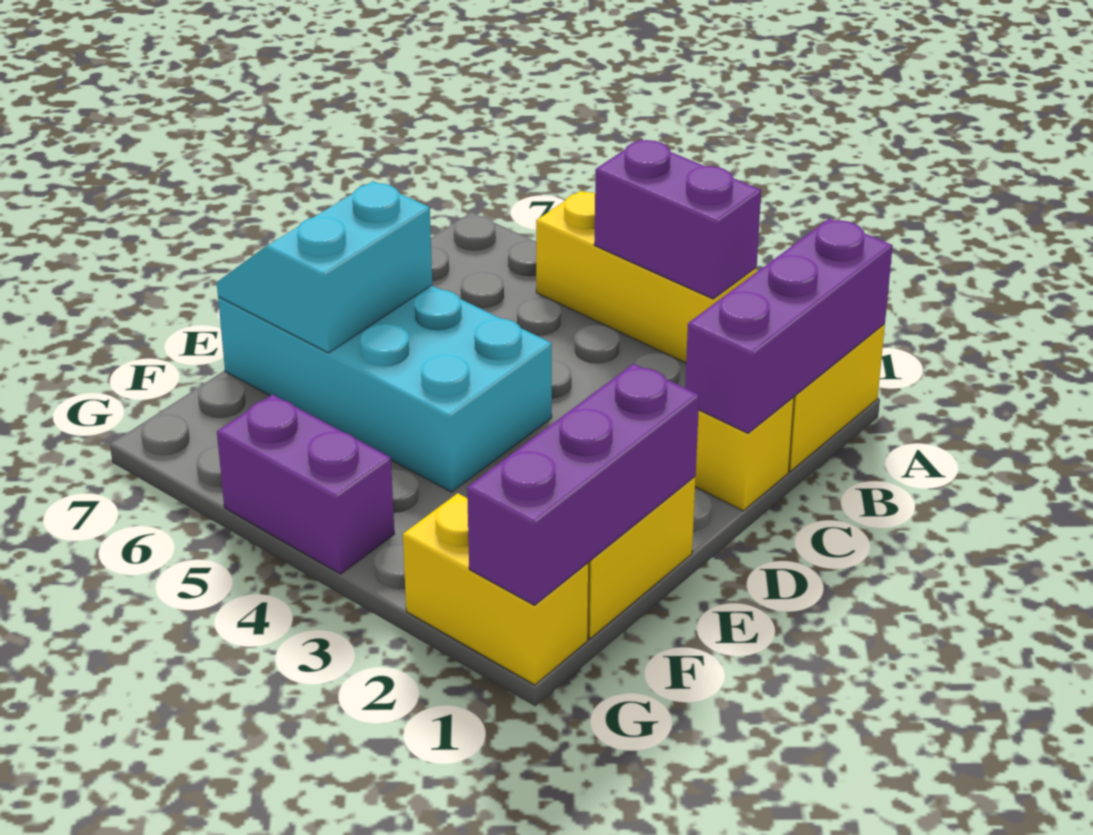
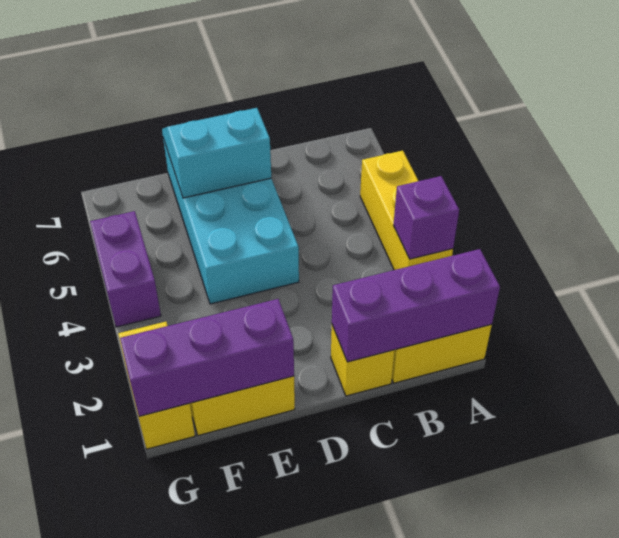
purple 1x2 brick [594,139,761,299] -> purple 1x1 brick [393,176,459,259]

